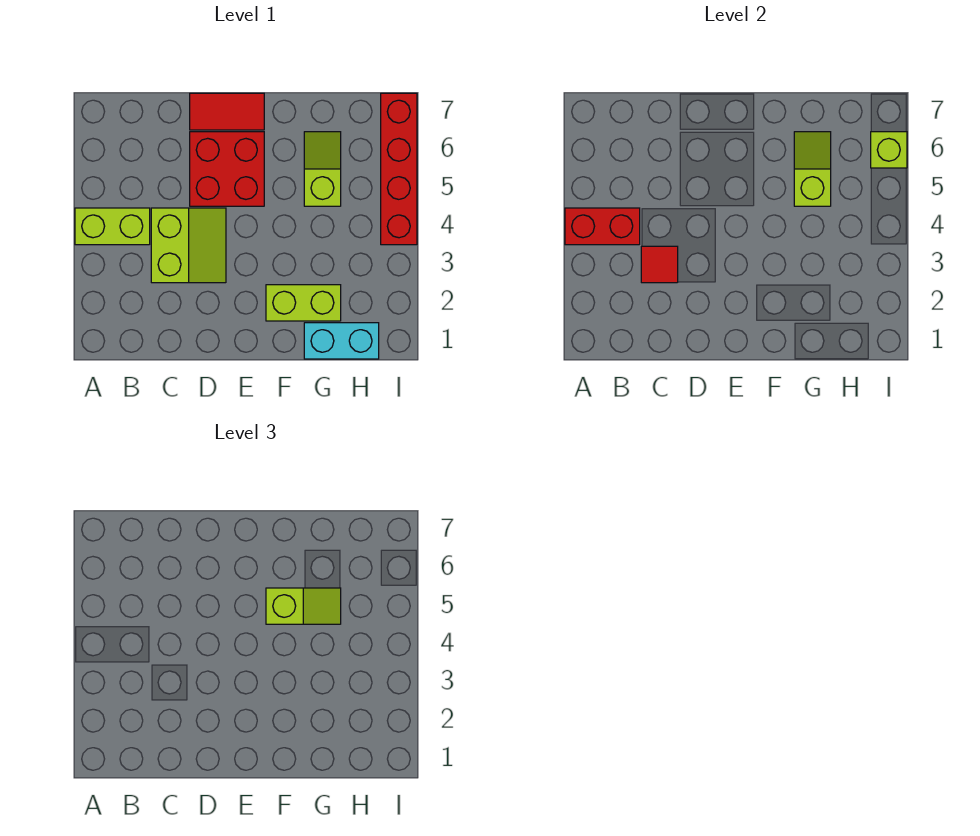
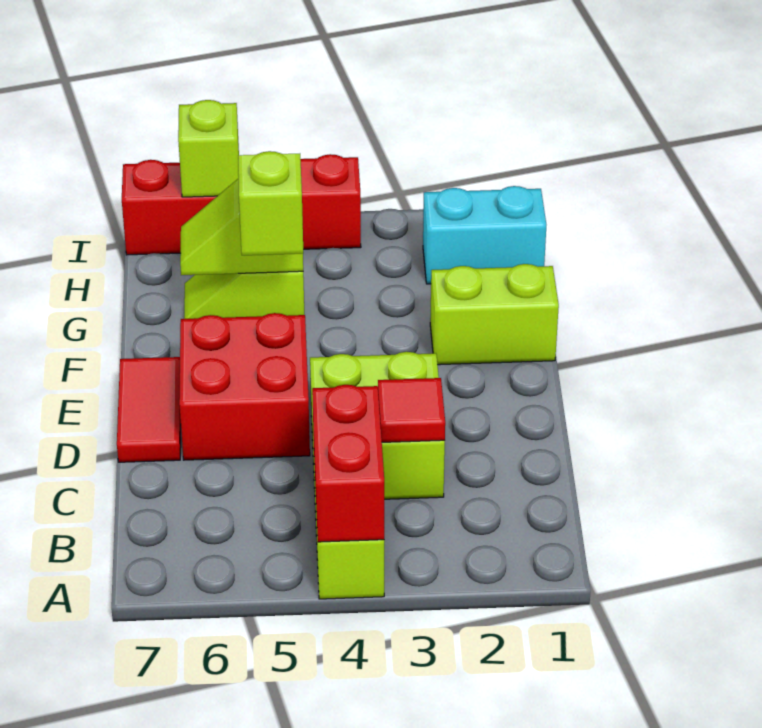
lime 2x2 slope [151,208,226,283] -> lime 2x2 brick [310,352,445,499]
lime 1x2 brick [266,285,341,321] -> lime 1x2 brick turned to [430,264,559,365]
cyan 1x2 brick [304,323,379,359] -> cyan 1x2 brick turned to [423,186,546,284]

